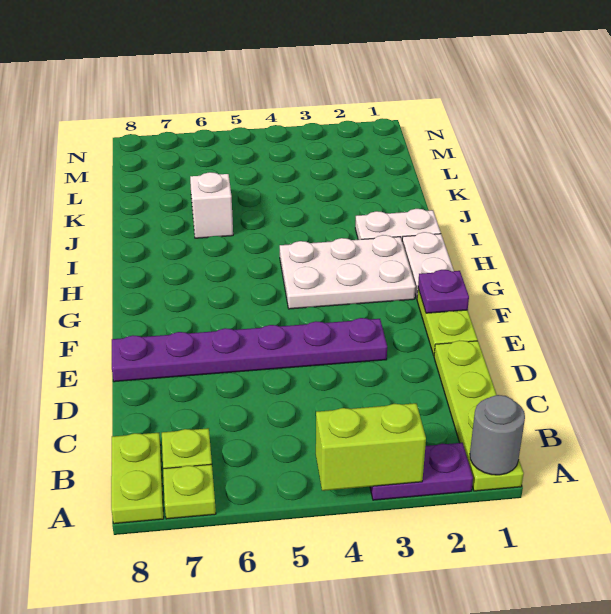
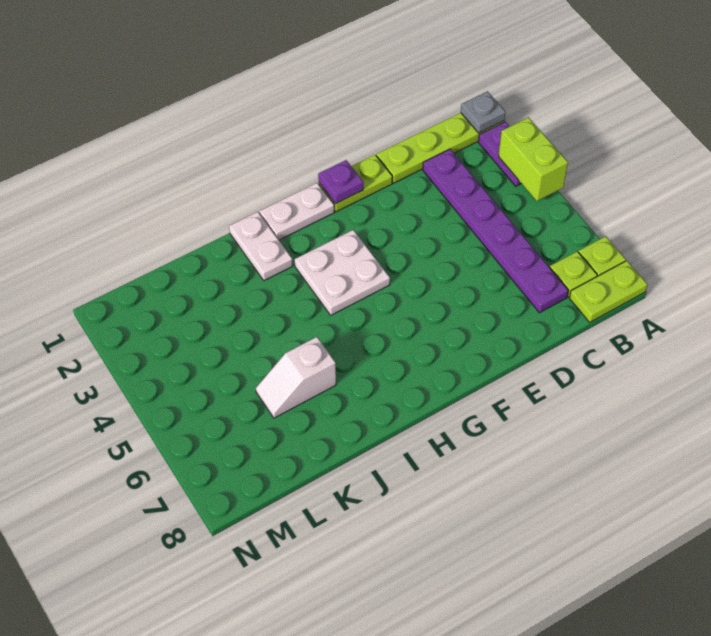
grey 1x1 round brick [470,395,525,475] -> grey 1x1 plate [461,91,506,133]
purple 1x6 plate [112,318,387,382] -> purple 1x6 plate moved to [423,149,568,313]
white 2x3 plate [280,235,416,309] -> white 2x2 plate [295,230,390,315]

